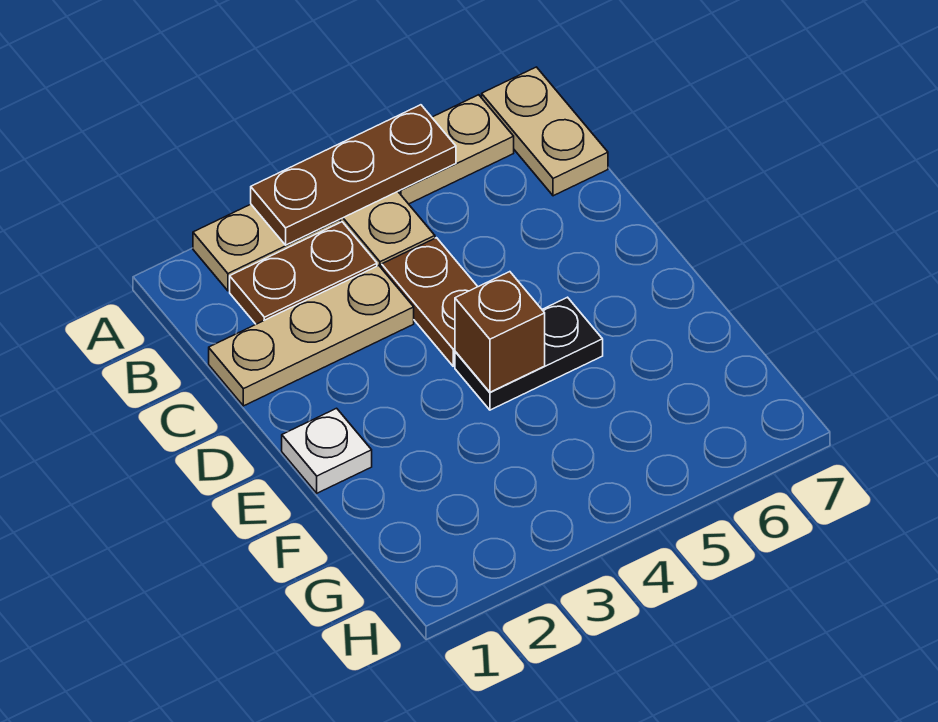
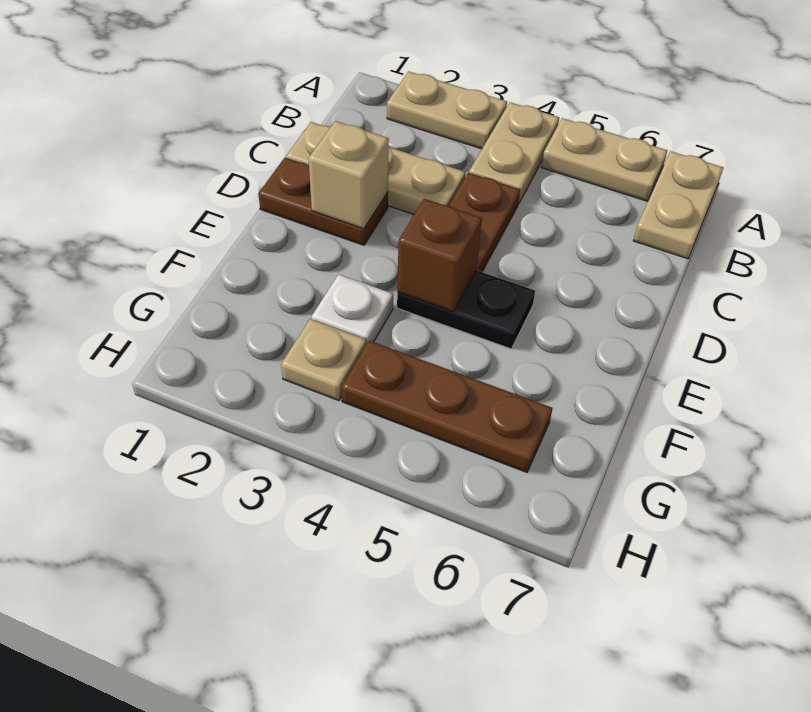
brown 1x3 plate [251,105,456,245] -> brown 1x3 plate moved to [342,341,552,472]
brown 1x2 plate [230,222,377,324] -> brown 1x2 plate moved to [258,158,388,245]
none -> tan 1x1 brick [308,121,389,229]
white 1x1 plate [282,408,372,493] -> white 1x1 plate moved to [311,274,393,344]
none -> tan 1x1 plate [281,319,366,401]

